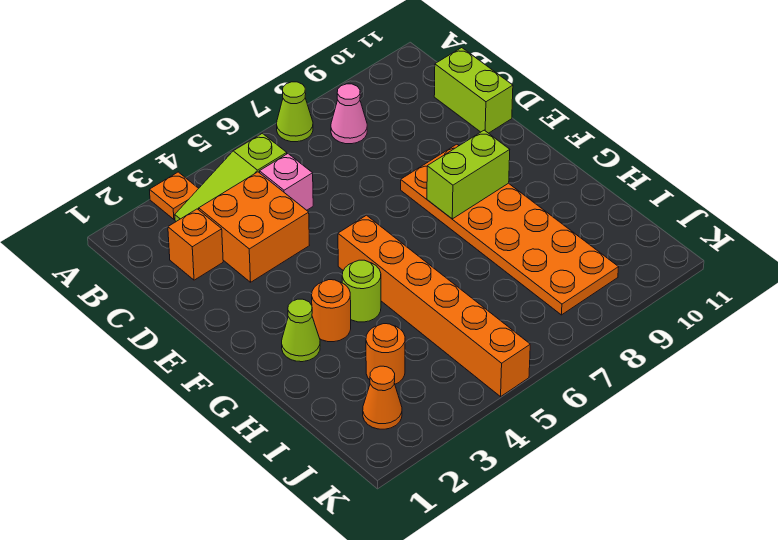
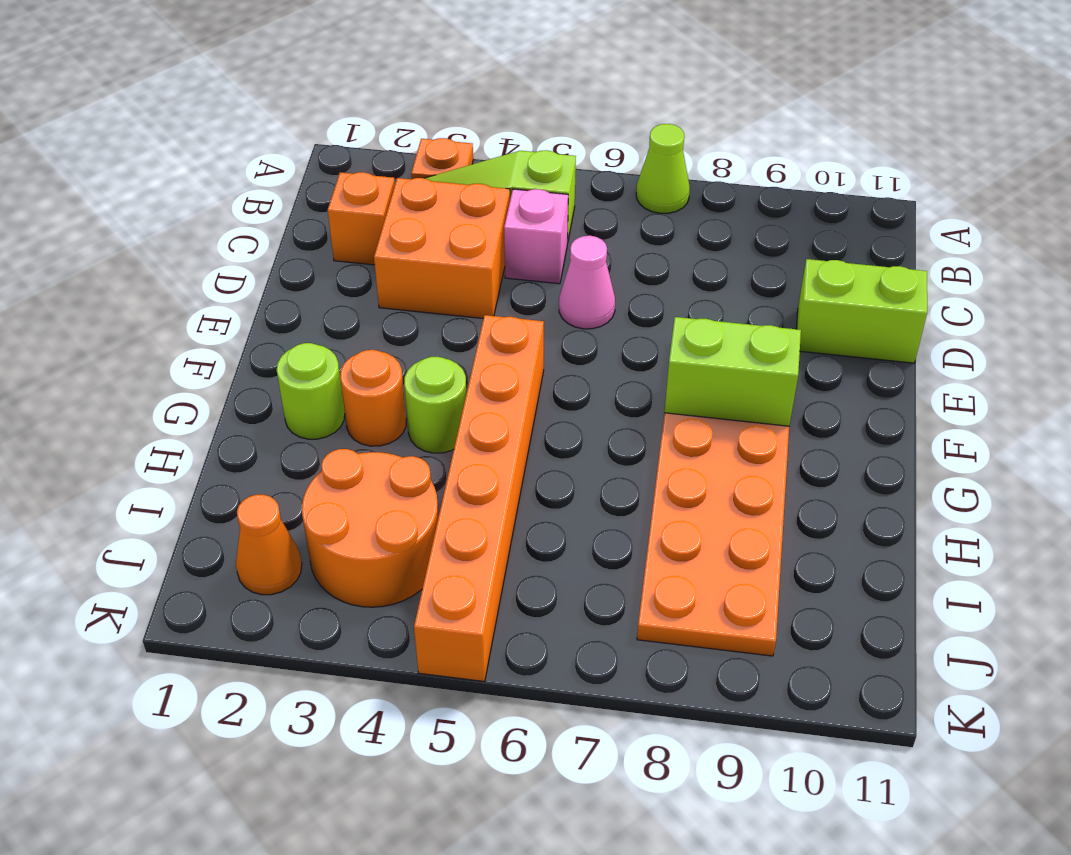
pink 1x1 cone [331,84,367,144] -> pink 1x1 cone moved to [559,236,615,329]
lime 1x2 brick [434,48,513,133] -> lime 1x2 brick turned to [797,259,927,363]
lime 1x1 cone [282,299,320,362] -> lime 1x1 round brick [277,343,345,439]
orange 1x1 round brick [366,324,405,384] -> orange 2x2 round brick [302,449,438,607]

